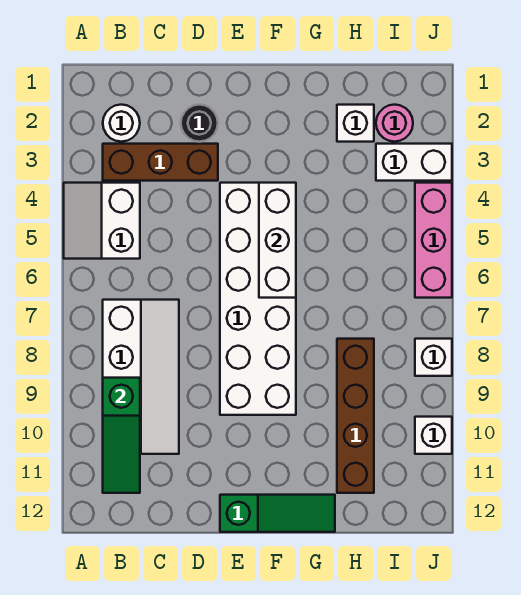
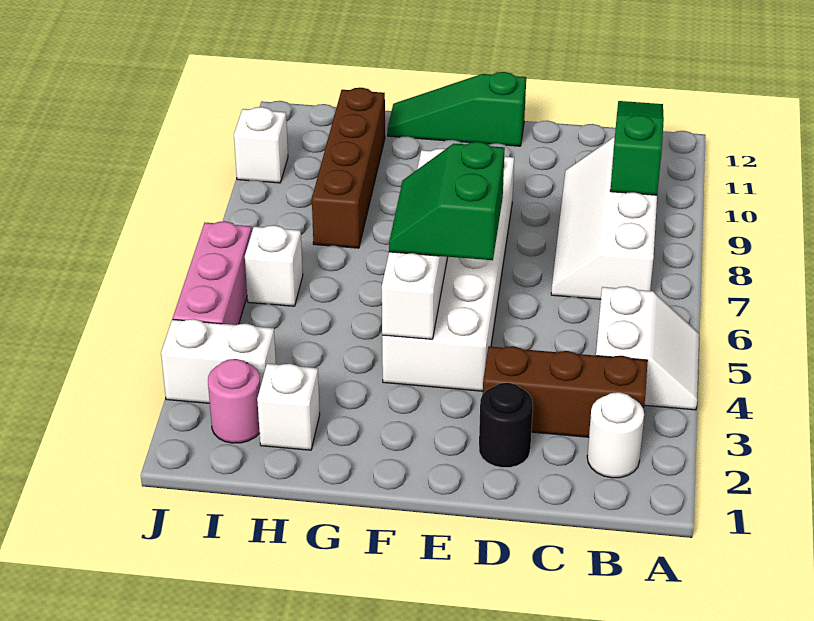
none -> green 2x2 slope [389,142,505,260]
white 1x1 brick [415,339,452,376] -> white 1x1 brick moved to [245,225,303,306]

